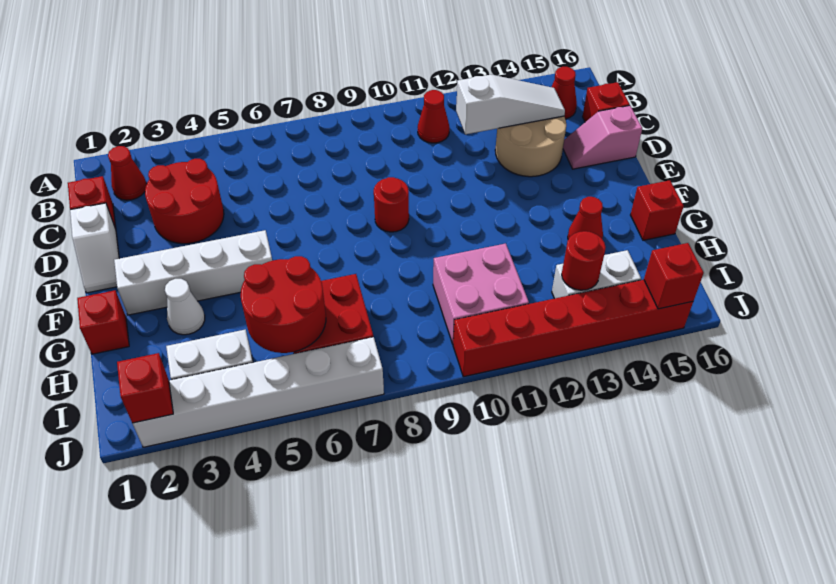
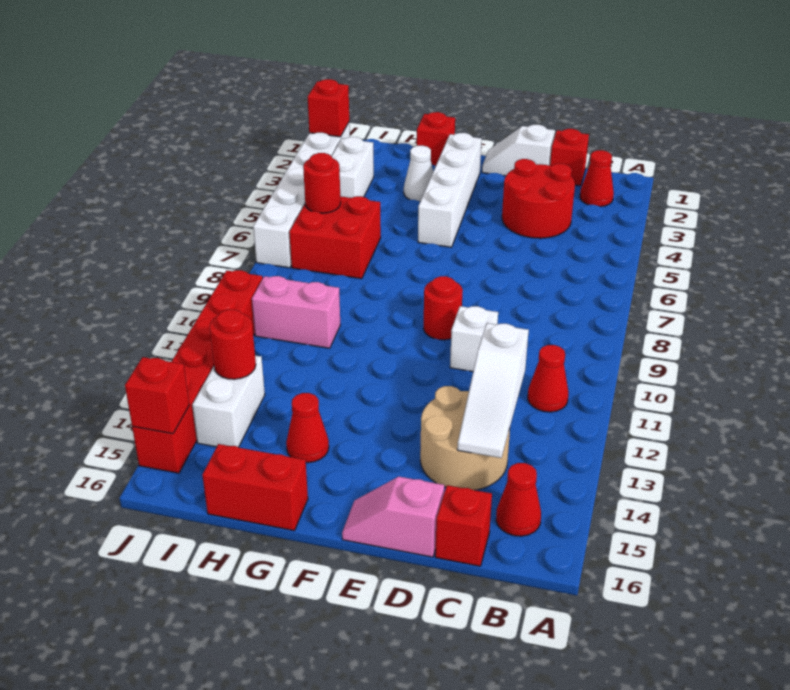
none -> white 1x1 brick [450,306,498,372]
pink 1x2 slope [563,105,642,169] -> pink 1x2 slope turned to [342,477,444,557]
red 1x1 brick [631,180,684,240] -> red 1x2 brick [202,444,308,531]
red 2x2 round brick [241,256,326,353] -> red 1x1 round brick [303,153,341,213]
pink 2x2 brick [433,243,529,344] -> pink 1x2 brick [252,276,340,348]

